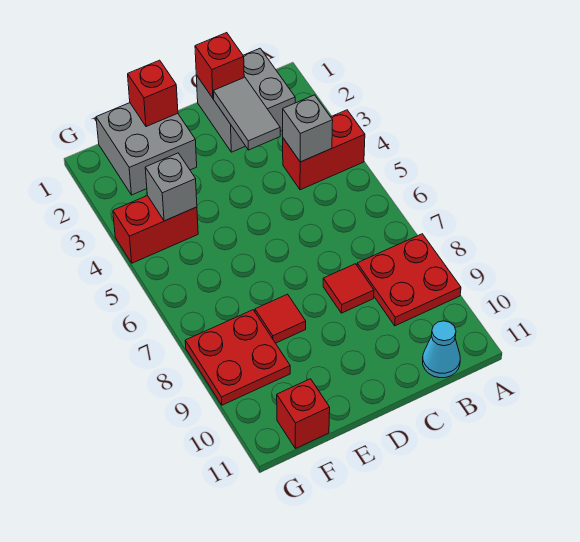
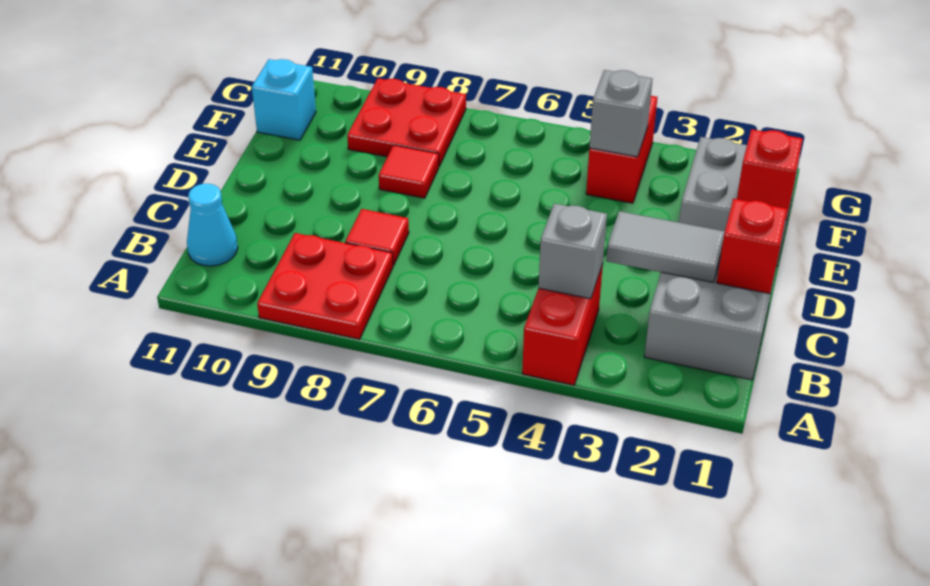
red 1x1 brick [277,379,330,449] -> cyan 1x1 brick [252,59,316,140]

